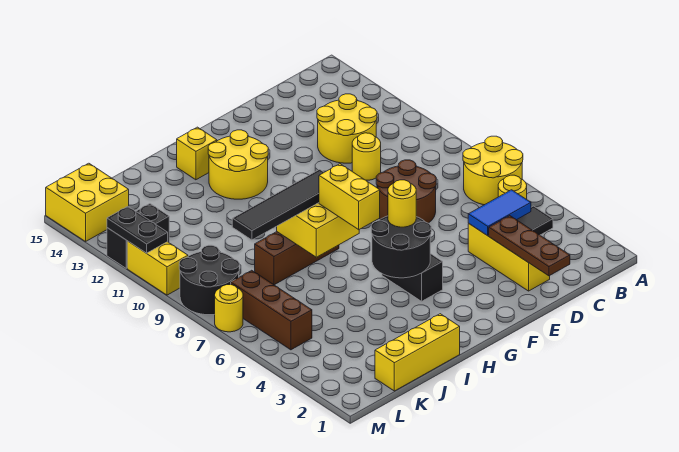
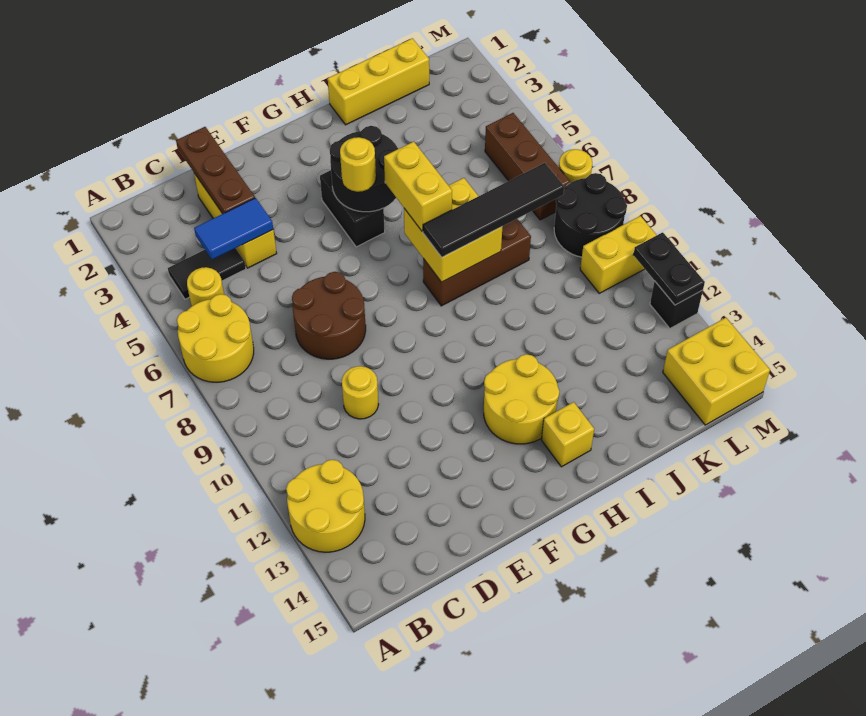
yellow 2x2 round brick [317,94,377,163] -> yellow 2x2 round brick moved to [286,460,365,552]
black 1x2 brick [107,204,169,268] -> black 1x1 brick [650,281,703,328]
yellow 1x2 brick [127,241,188,295] -> yellow 1x2 brick turned to [580,216,657,293]

